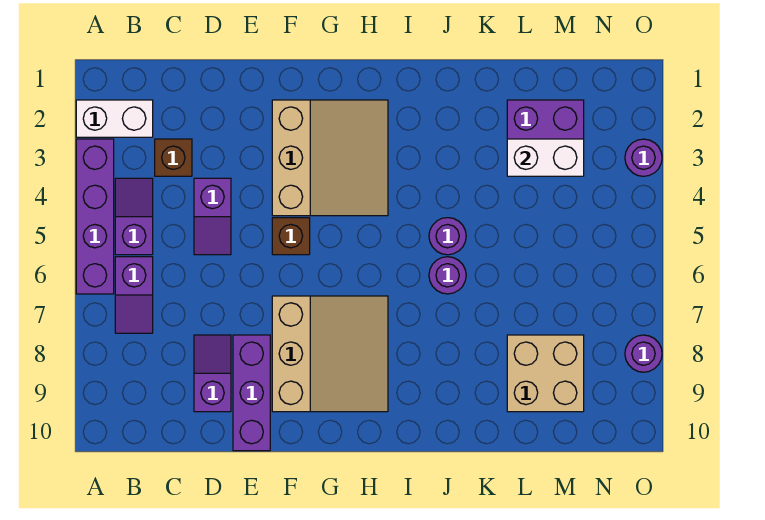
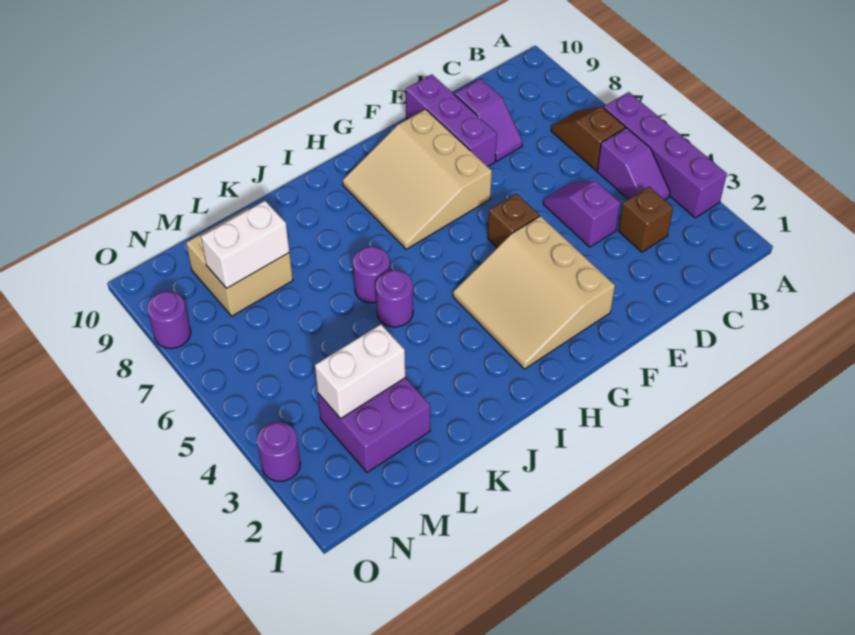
white 1x2 brick [76,100,153,137] -> white 1x2 brick moved to [201,201,289,288]
purple 1x2 slope [115,257,153,333] -> brown 1x2 slope [551,107,625,170]

